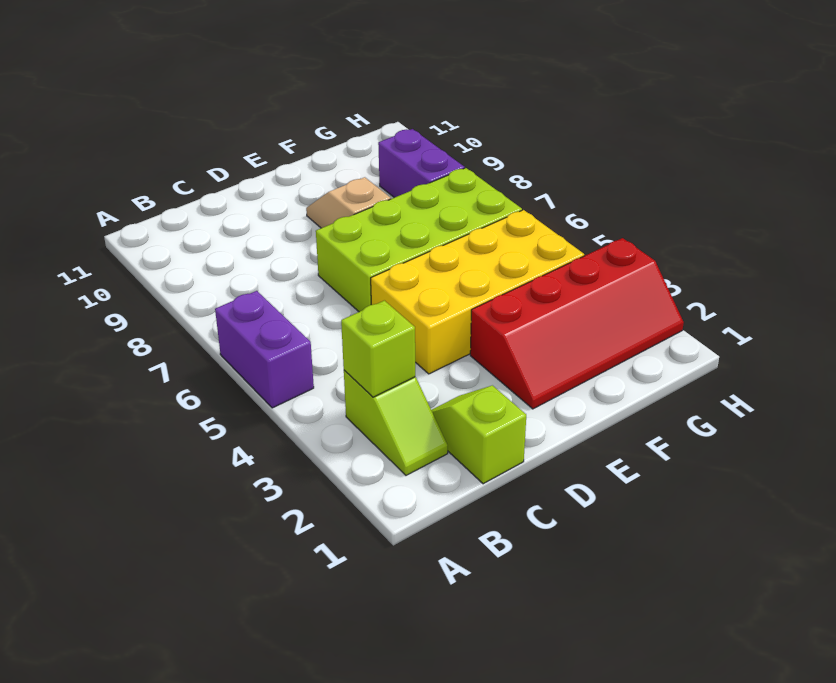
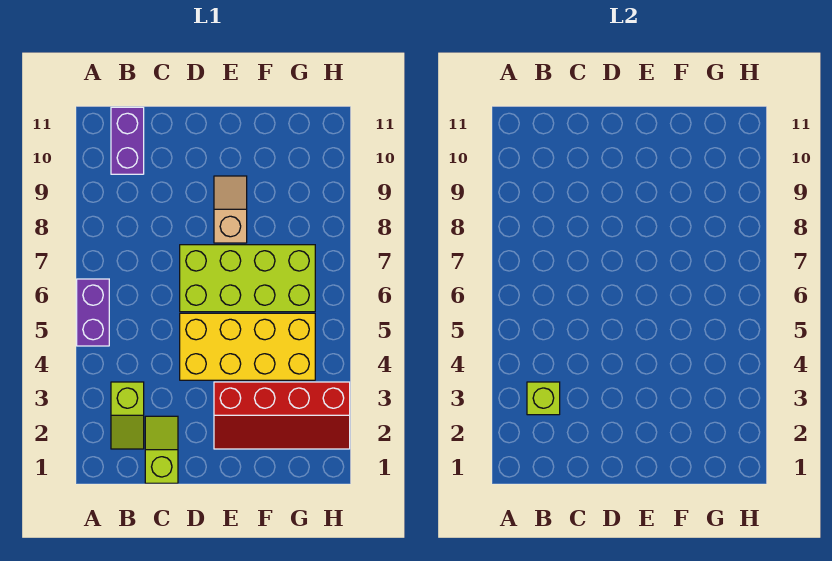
purple 1x2 brick [378,129,465,198] -> purple 1x2 brick moved to [111,107,144,174]

